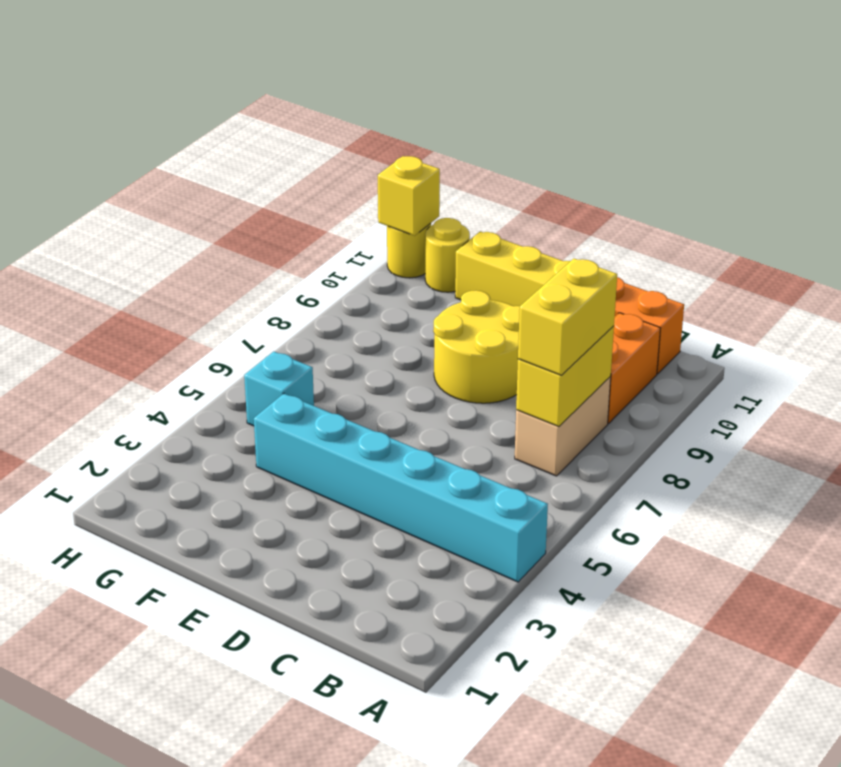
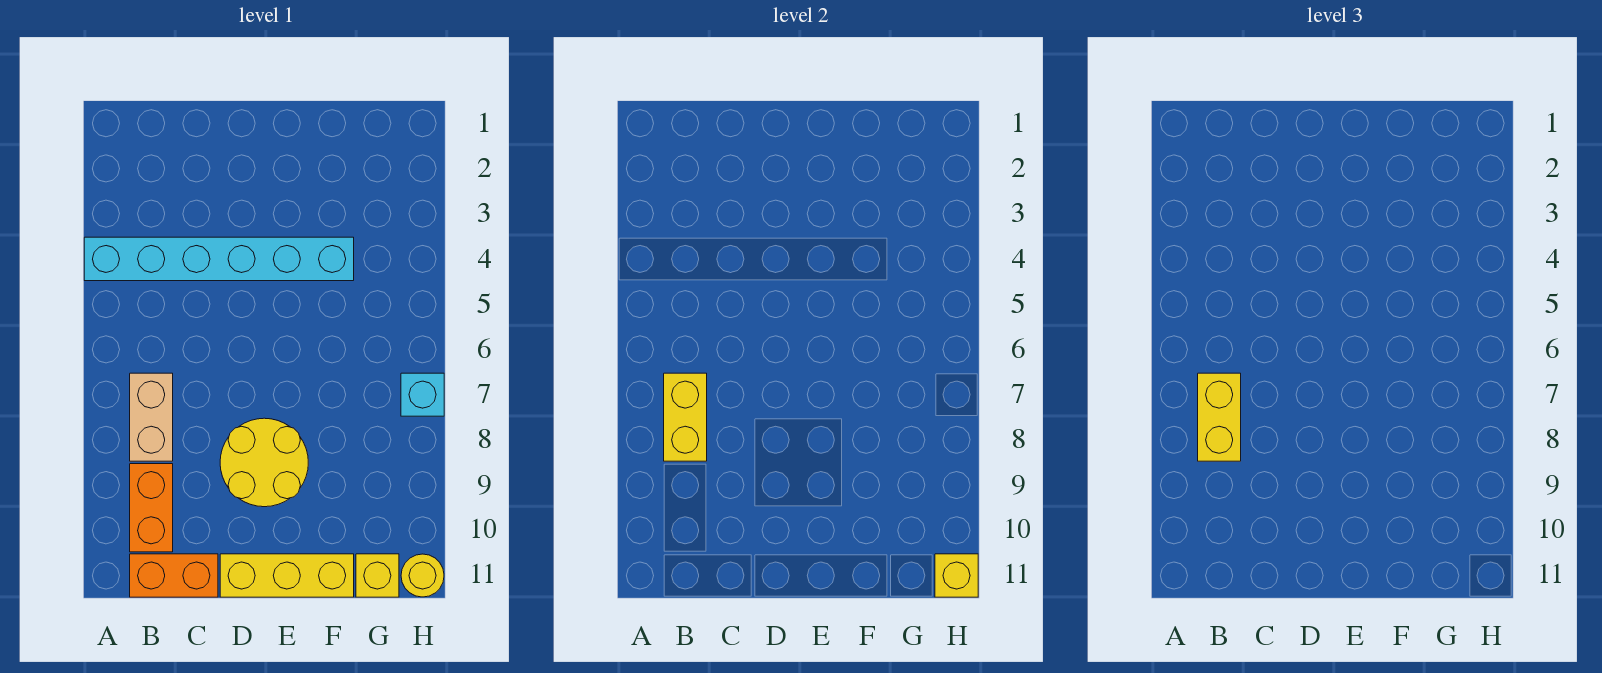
cyan 1x1 brick [244,351,314,426] -> cyan 1x1 brick moved to [401,373,444,416]
yellow 1x1 round brick [425,218,470,292] -> yellow 1x1 brick [356,554,399,597]

